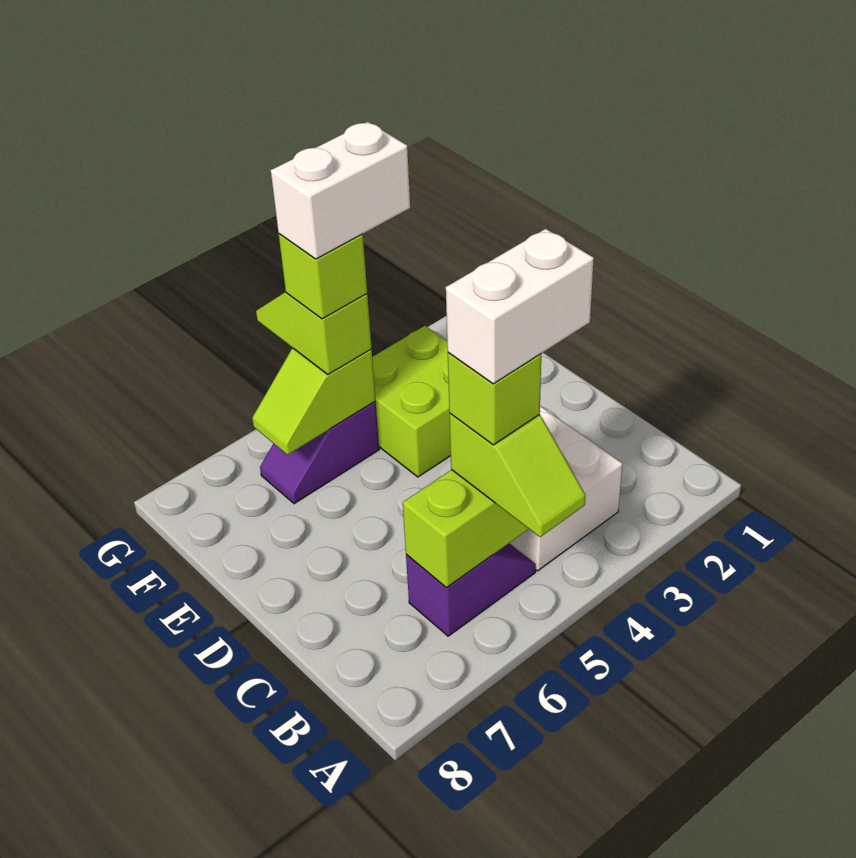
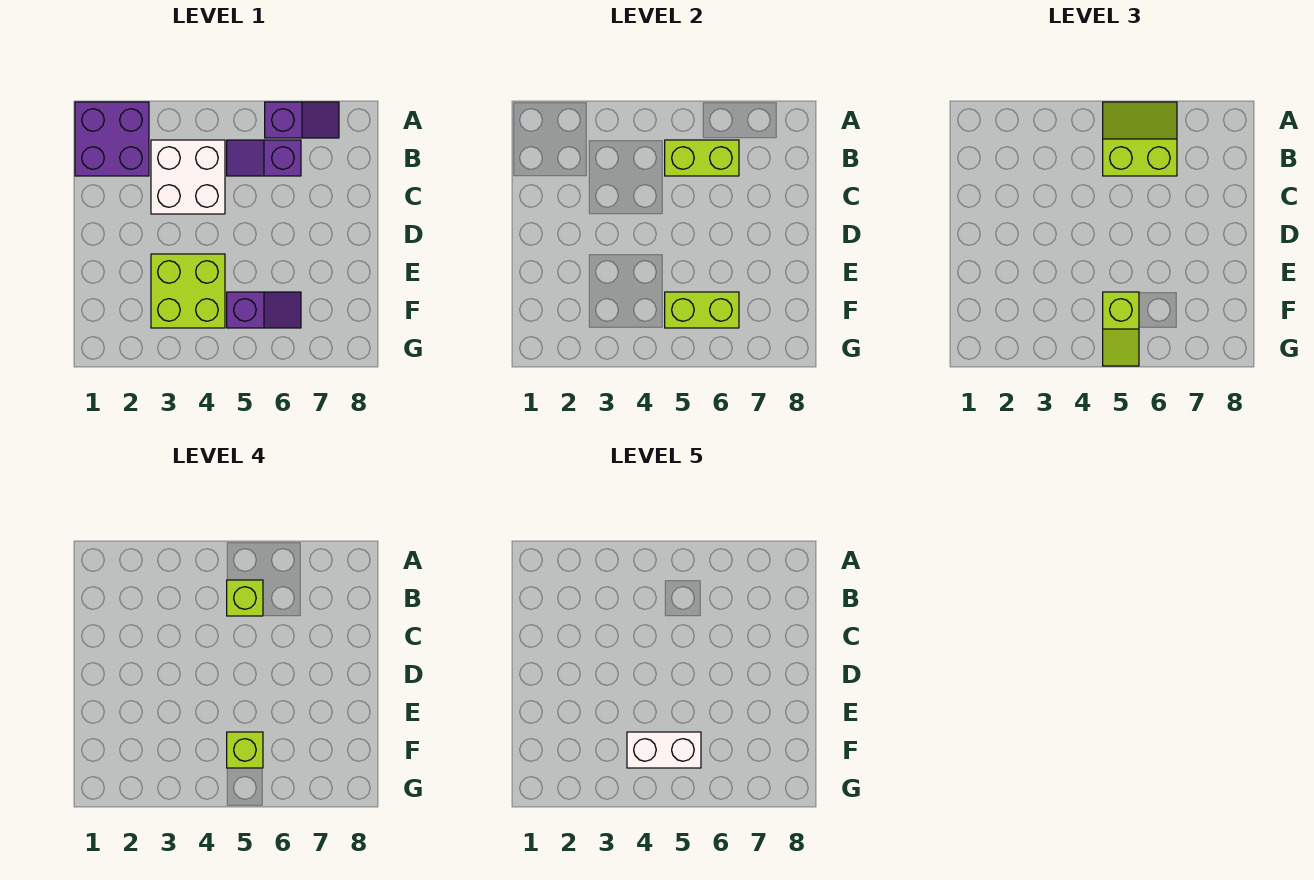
none -> purple 2x2 brick [75,102,149,176]
lime 1x2 slope [450,414,586,537] -> lime 2x2 slope [1103,102,1177,176]
none -> purple 1x2 slope [265,102,339,138]
white 1x2 brick [446,229,594,384] -> none
lime 1x2 slope [252,348,376,455] -> lime 1x2 brick [665,292,739,328]

